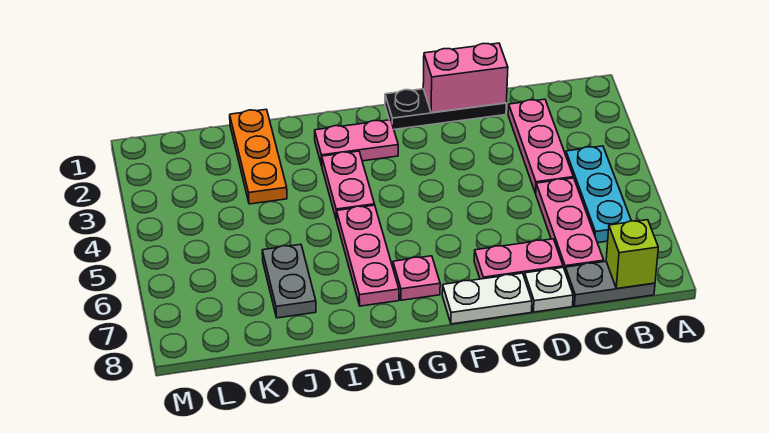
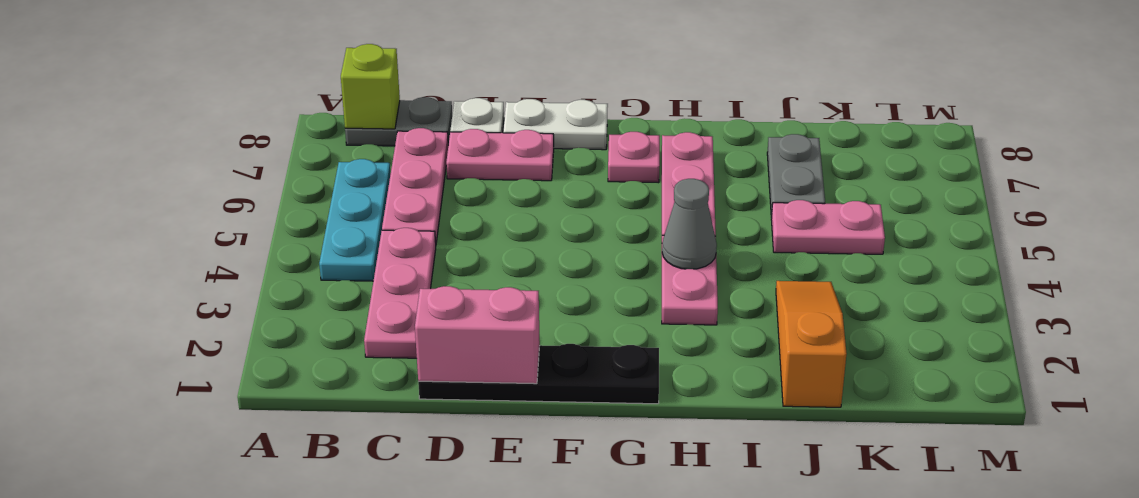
black 1x3 plate [385,89,506,129] -> black 1x4 plate [418,344,659,404]
pink 1x2 plate [315,120,398,166] -> pink 1x2 plate moved to [771,200,885,254]
none -> grey 1x1 cone [662,179,717,269]
orange 1x3 plate [230,109,287,204] -> orange 1x3 slope [776,281,847,407]

